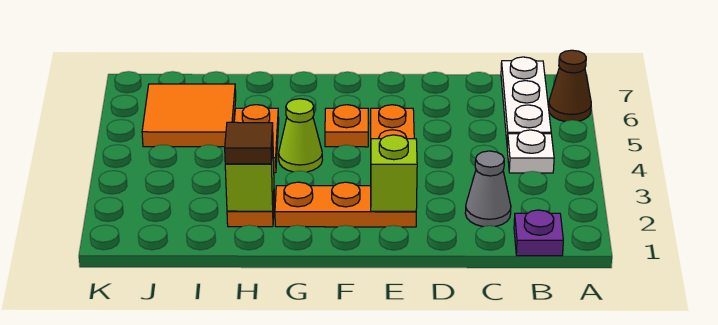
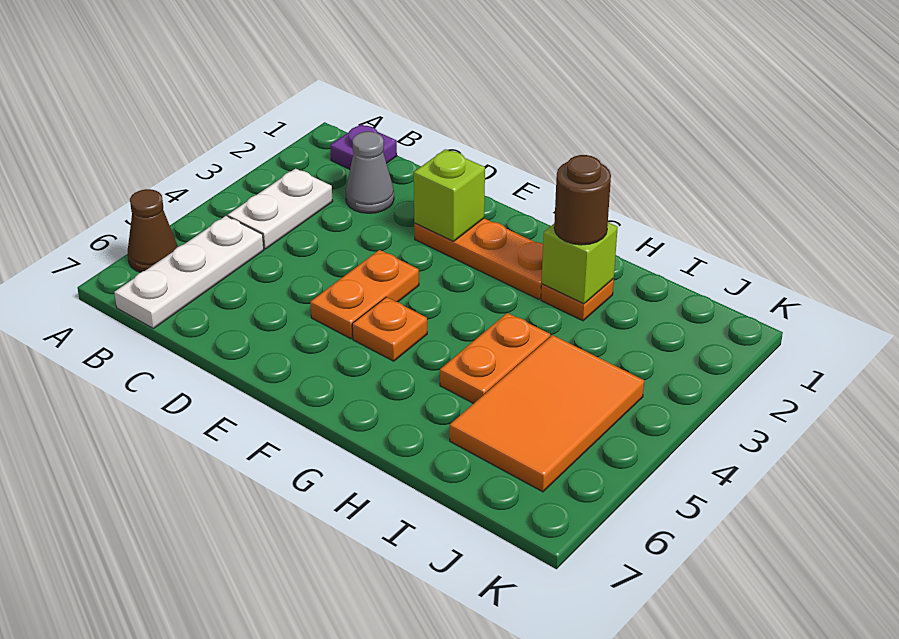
white 1x1 plate [507,130,554,173] -> white 1x2 plate [228,169,333,249]
lime 1x1 cone [279,99,322,172] -> none
brown 1x1 tile [225,122,273,164] -> brown 1x1 round brick [554,155,611,245]
orange 2x2 tile [142,84,236,147] -> orange 2x3 tile [450,335,644,492]

